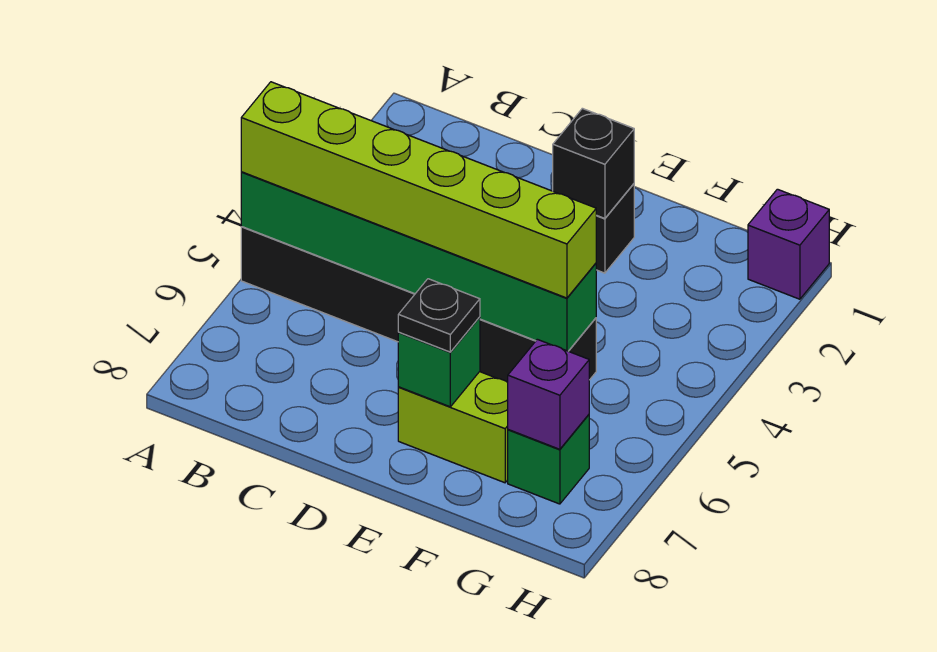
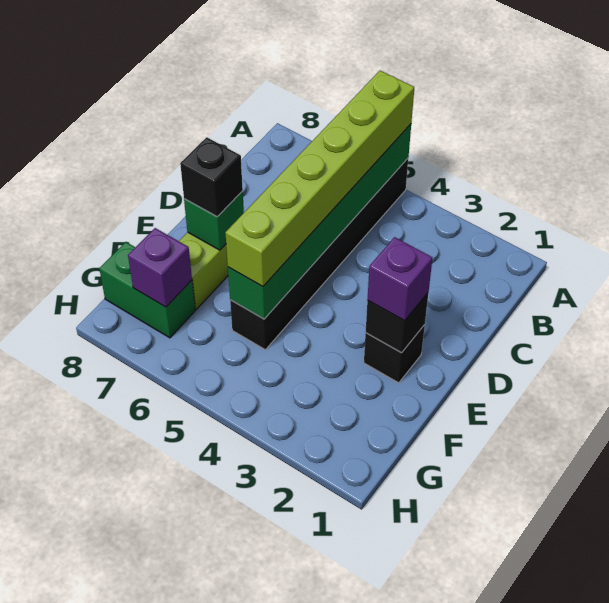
black 1x1 plate [398,279,480,352] -> black 1x1 brick [180,137,243,217]
green 1x1 brick [508,415,589,504] -> green 1x2 brick [99,242,195,338]
purple 1x1 brick [748,189,829,299] -> purple 1x1 brick moved to [367,237,432,321]

